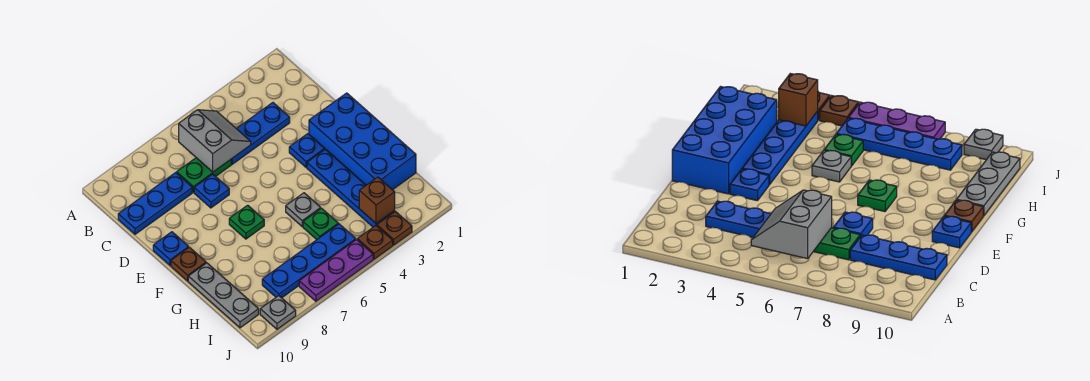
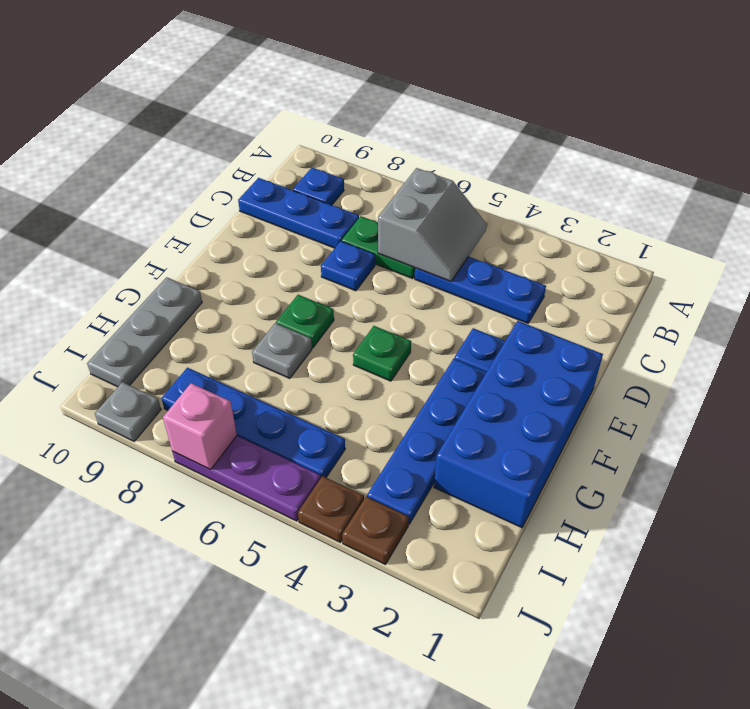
blue 1x1 plate [153,232,189,266] -> blue 1x1 plate moved to [293,168,344,205]
brown 1x1 plate [171,247,206,281] -> none
grey 1x1 plate [286,193,321,226] -> grey 1x1 plate moved to [252,323,312,378]
green 1x1 plate [303,208,338,240] -> green 1x1 plate moved to [353,326,411,381]
brown 1x1 brick [359,177,395,223] -> none
none -> pink 1x1 brick [163,383,237,470]

